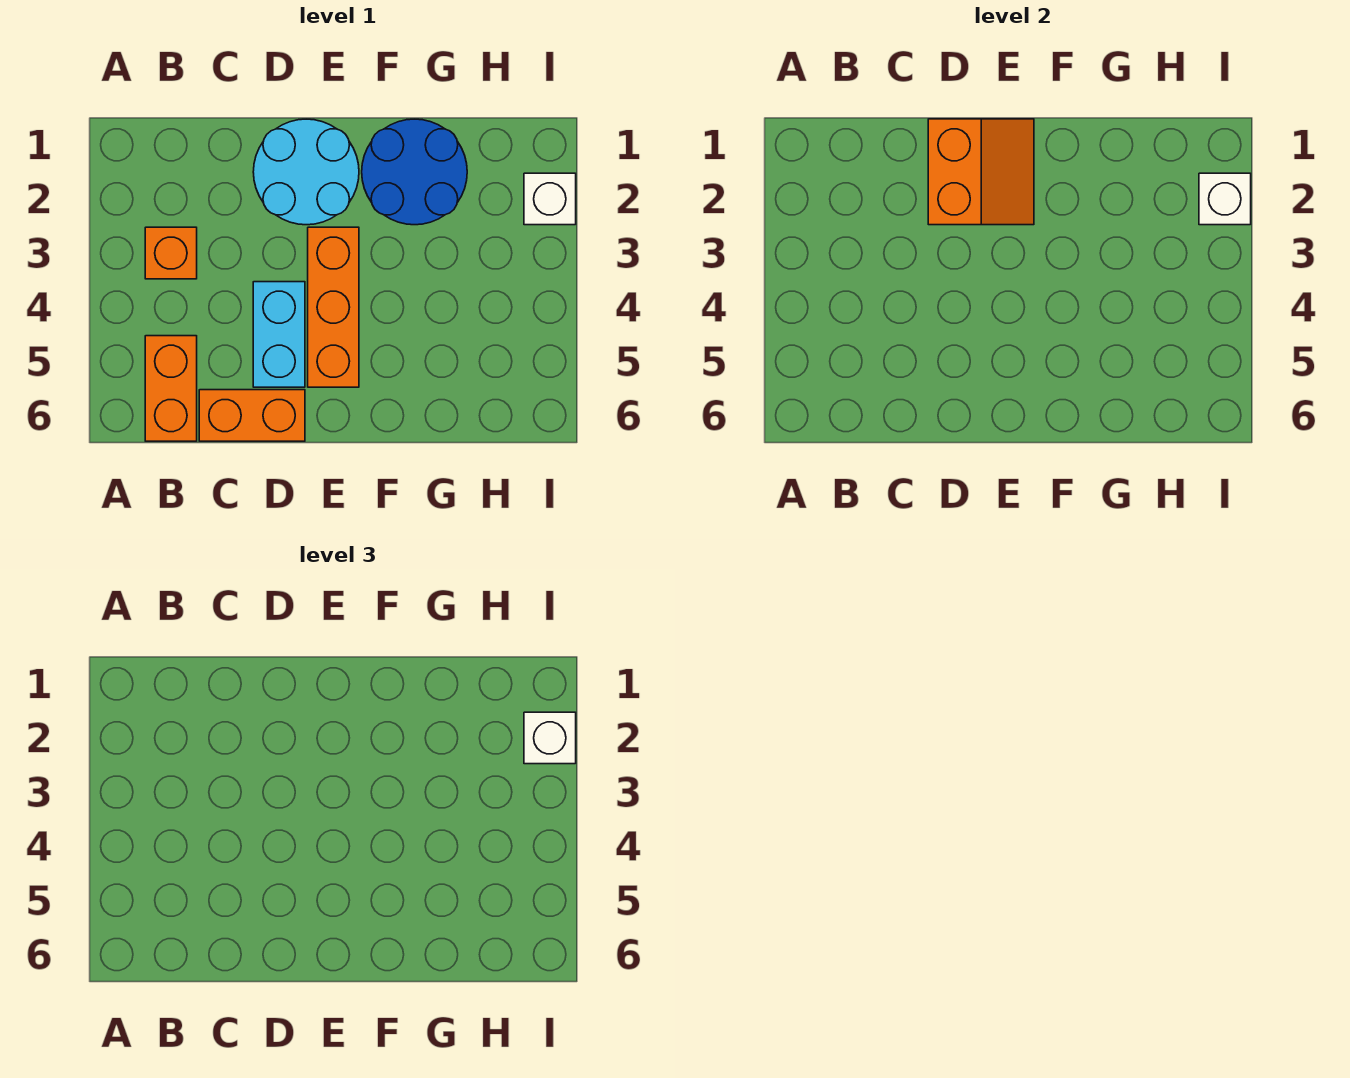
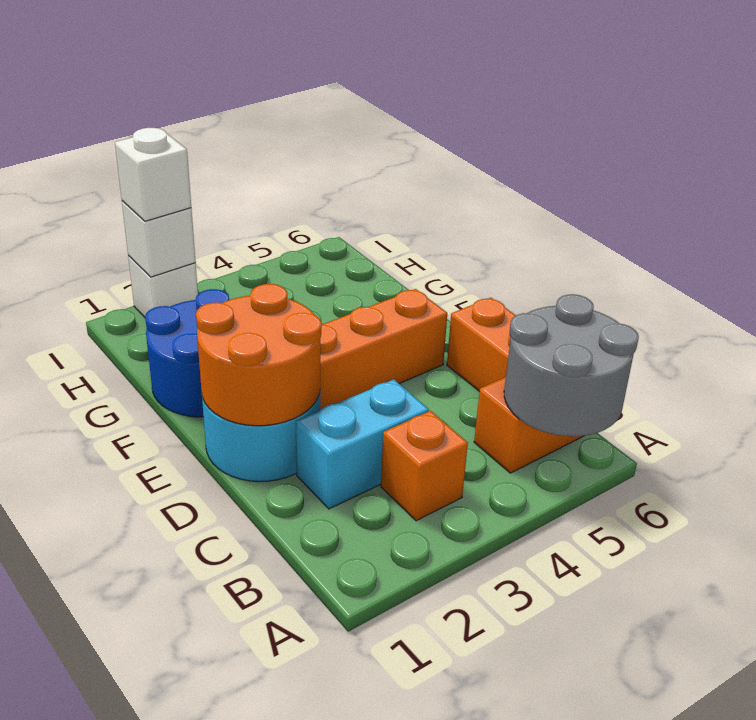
none -> grey 2x2 round brick [504,294,639,436]
orange 2x2 slope [928,119,1034,225] -> orange 2x2 round brick [196,284,321,426]
cyan 1x2 brick [253,282,305,387] -> cyan 1x2 brick moved to [296,379,429,509]

